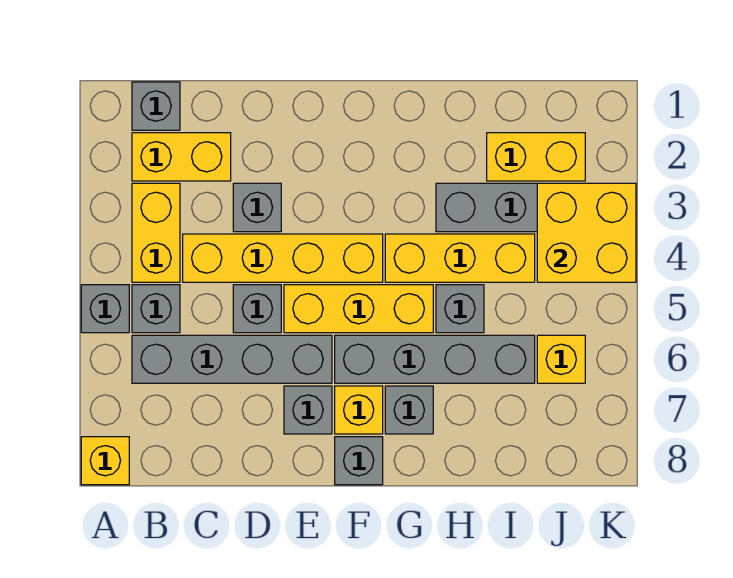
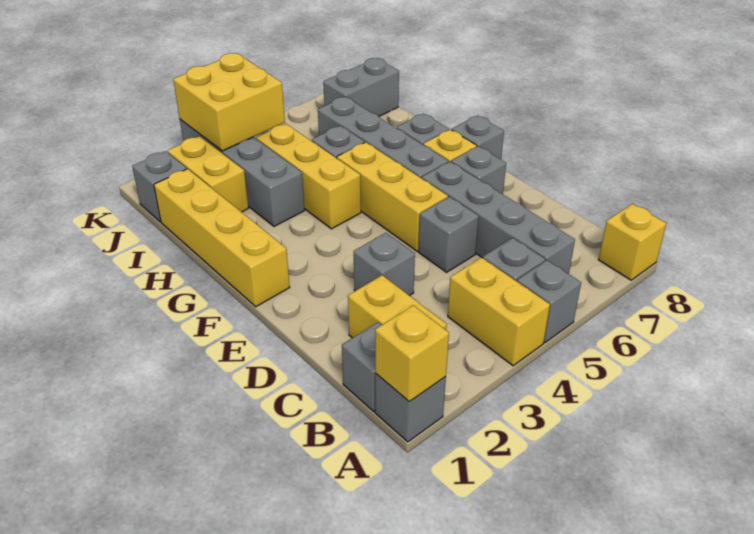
none -> grey 1x1 brick [375,374,446,442]
yellow 1x2 brick [132,183,180,282] -> yellow 1x2 brick turned to [448,257,550,366]
yellow 1x4 brick [183,234,383,282] -> yellow 1x4 brick moved to [154,169,290,307]
none -> grey 1x1 brick [132,151,187,222]
yellow 1x1 brick [537,335,585,383] -> yellow 1x1 brick moved to [375,305,449,402]
none -> grey 1x2 brick [323,58,399,117]

